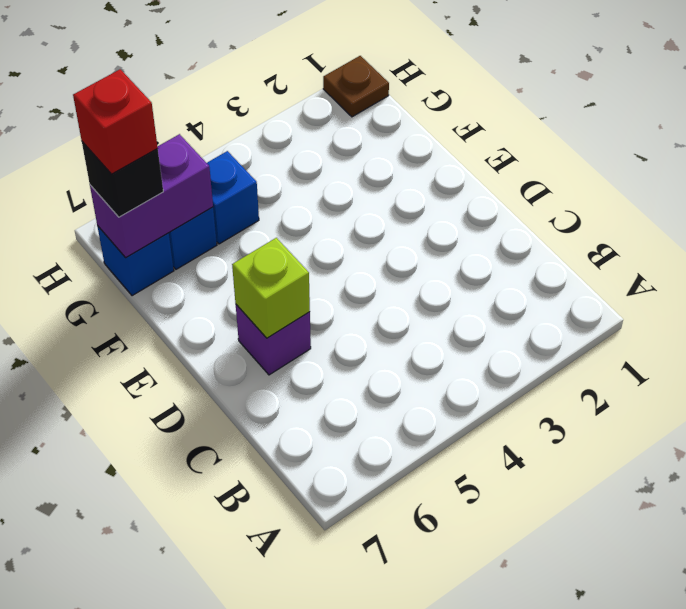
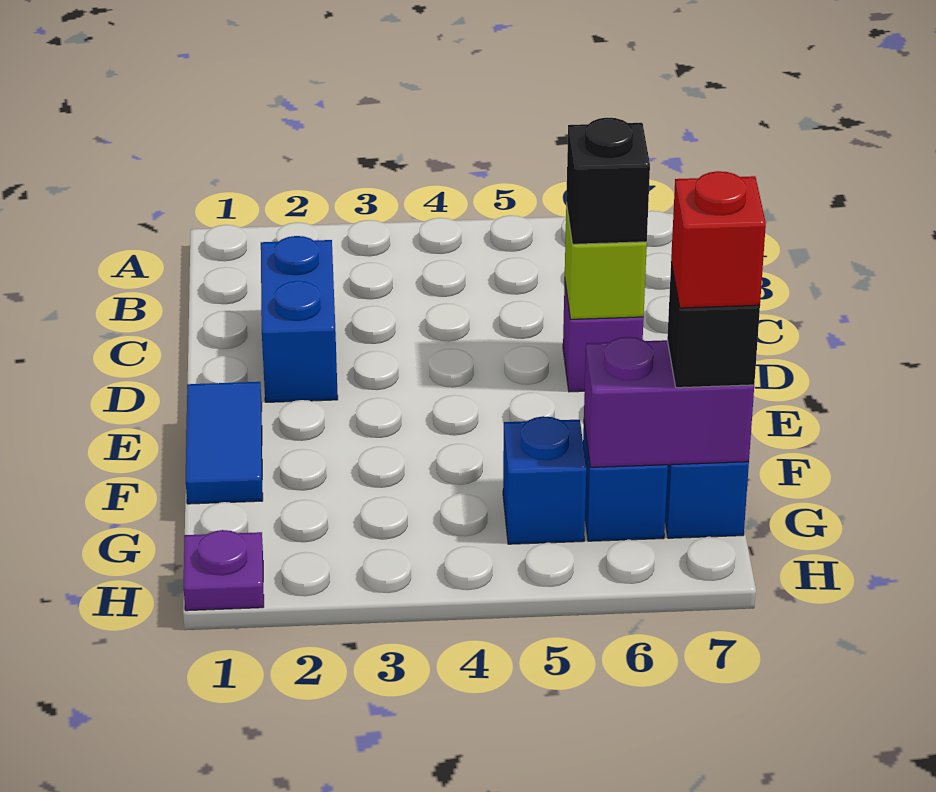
none -> blue 1x2 brick [261,236,338,402]
none -> black 1x1 brick [566,118,650,244]
none -> blue 1x2 tile [186,382,263,504]
brown 1x1 plate [323,56,389,117] -> purple 1x1 plate [183,530,264,611]

